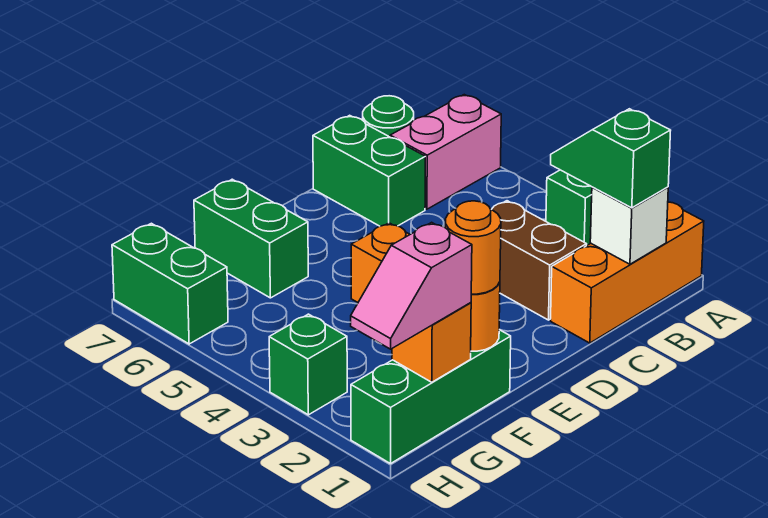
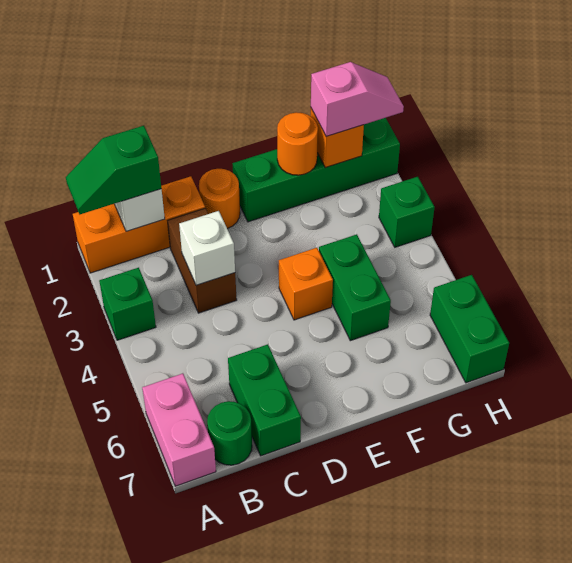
pink 1x2 brick [390,95,501,209] -> pink 1x2 brick turned to [142,373,216,486]
green 1x2 slope [551,109,671,208] -> green 1x2 slope turned to [66,126,161,214]
none -> white 1x1 brick [179,211,235,285]
green 1x3 brick [351,330,511,464] -> green 1x4 brick [233,118,400,222]
orange 1x1 round brick [445,201,501,294] -> orange 1x1 round brick moved to [199,169,240,229]
green 1x2 brick [194,179,308,298] -> green 1x2 brick moved to [319,234,391,341]

